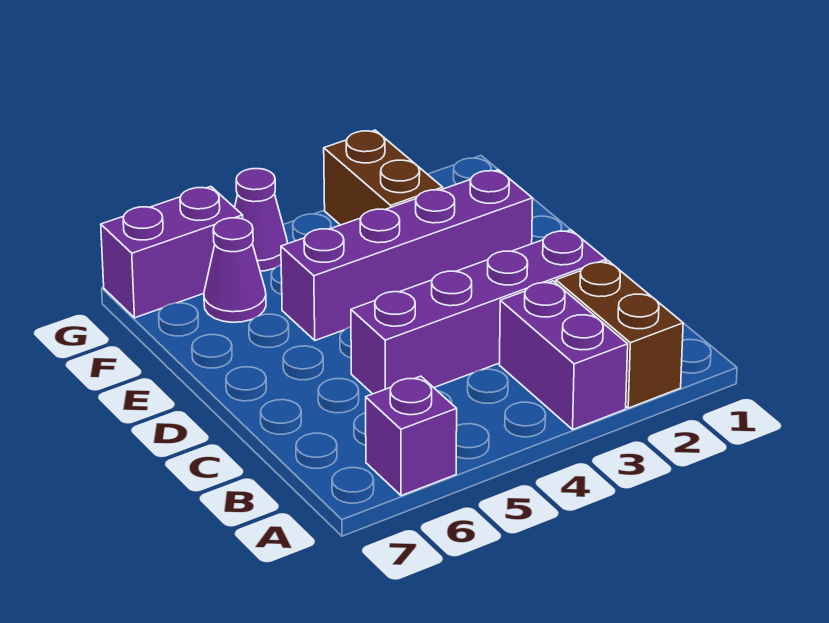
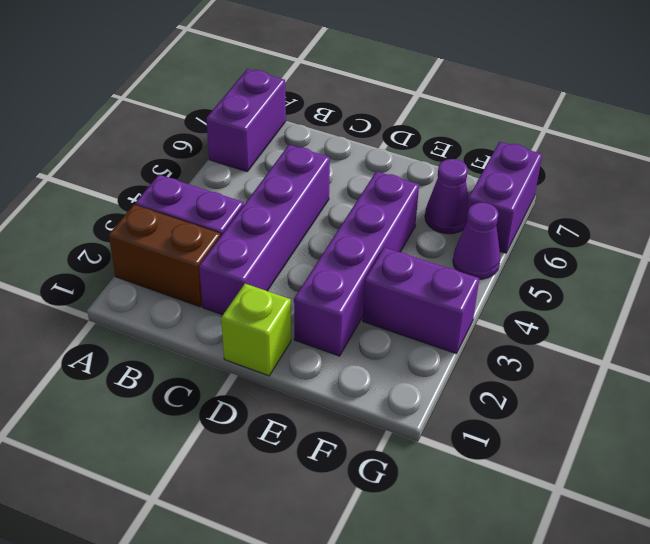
purple 1x1 brick [366,376,457,496] -> purple 1x2 brick [206,69,286,172]
none -> lime 1x1 brick [221,284,291,376]
brown 1x2 brick [324,130,443,225] -> purple 1x2 brick [363,248,479,353]

